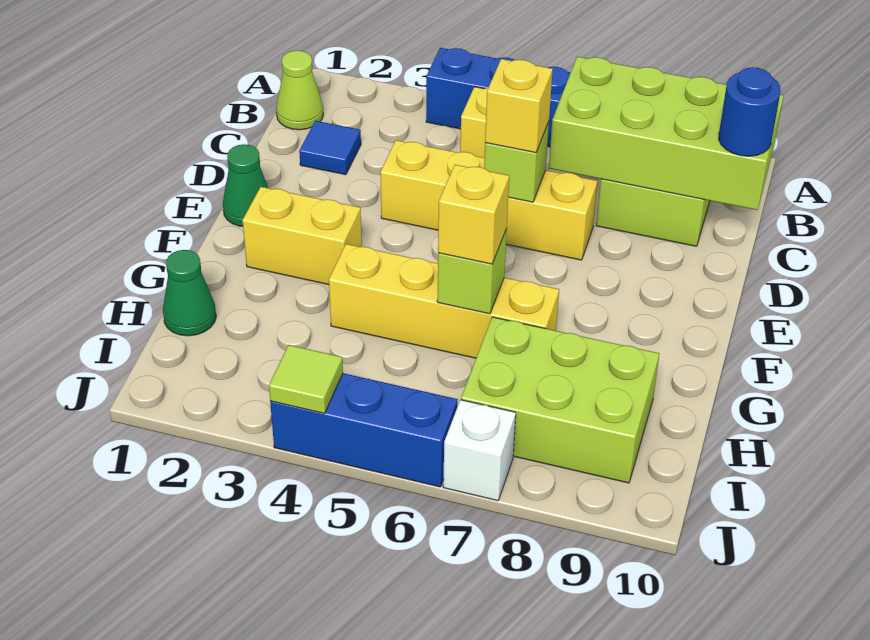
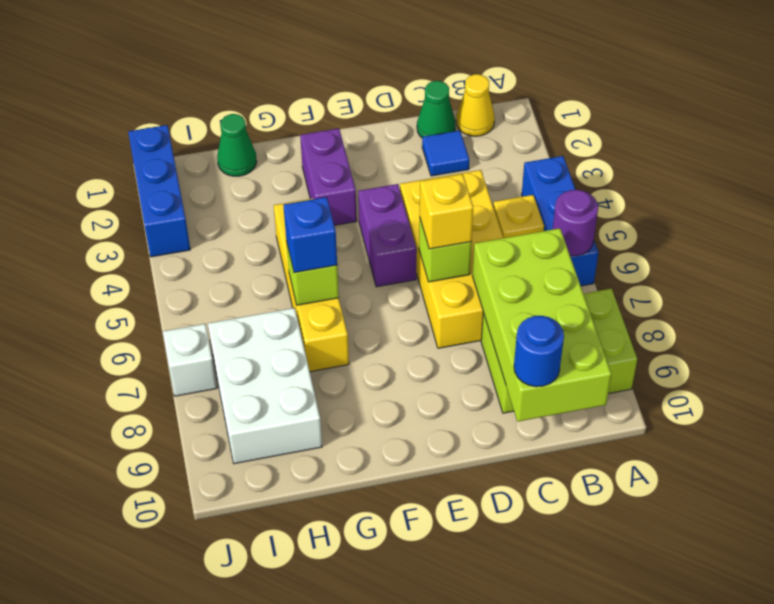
none -> purple 1x1 round brick [553,190,598,256]
lime 1x1 cone [276,51,323,130] -> yellow 1x1 cone [456,74,495,136]
yellow 1x4 brick [380,140,598,260] -> yellow 2x4 brick [400,170,503,348]
green 1x1 cone [223,144,268,226] -> green 1x1 cone moved to [417,81,455,137]
none -> purple 1x2 brick [358,184,417,287]
yellow 1x2 brick [242,187,362,284] -> purple 1x2 brick [300,128,357,225]
yellow 1x1 brick [438,165,509,264] -> blue 1x1 brick [283,197,337,273]
lime 2x3 brick [461,317,659,483] -> white 2x3 brick [208,308,322,464]
blue 1x3 brick [270,373,458,487] -> blue 1x3 brick moved to [128,125,190,257]
lime 1x1 tile [269,345,343,413] -> none

